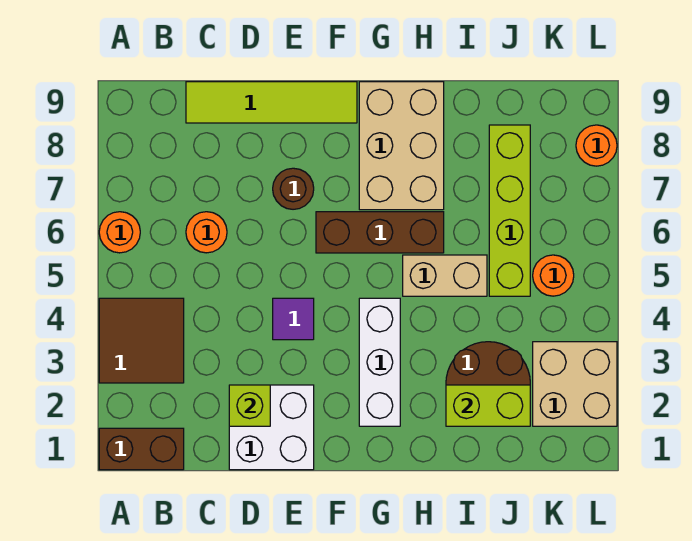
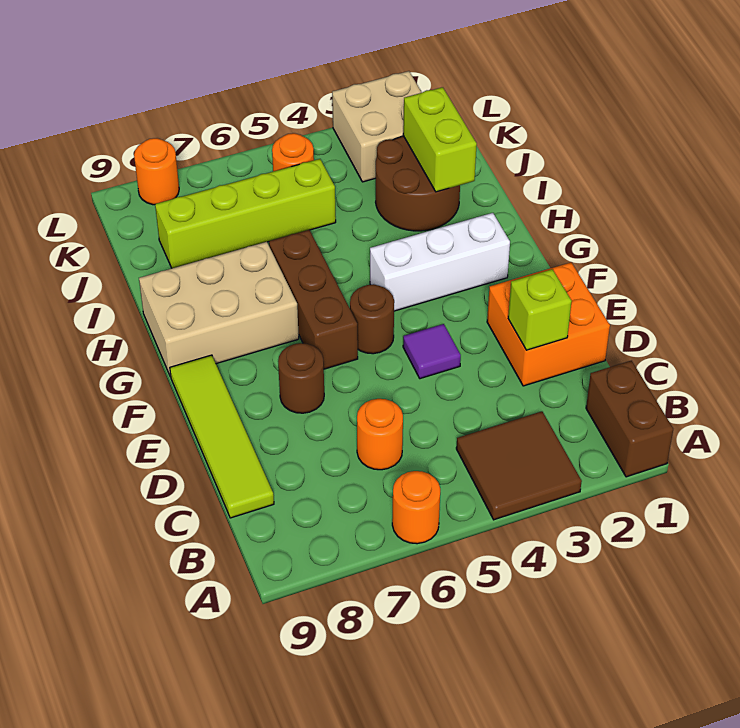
white 2x2 brick [229,385,314,470] -> orange 2x2 brick [487,262,610,386]
none -> brown 1x1 round brick [350,284,394,354]
tan 1x2 brick [403,255,487,296] -> none

